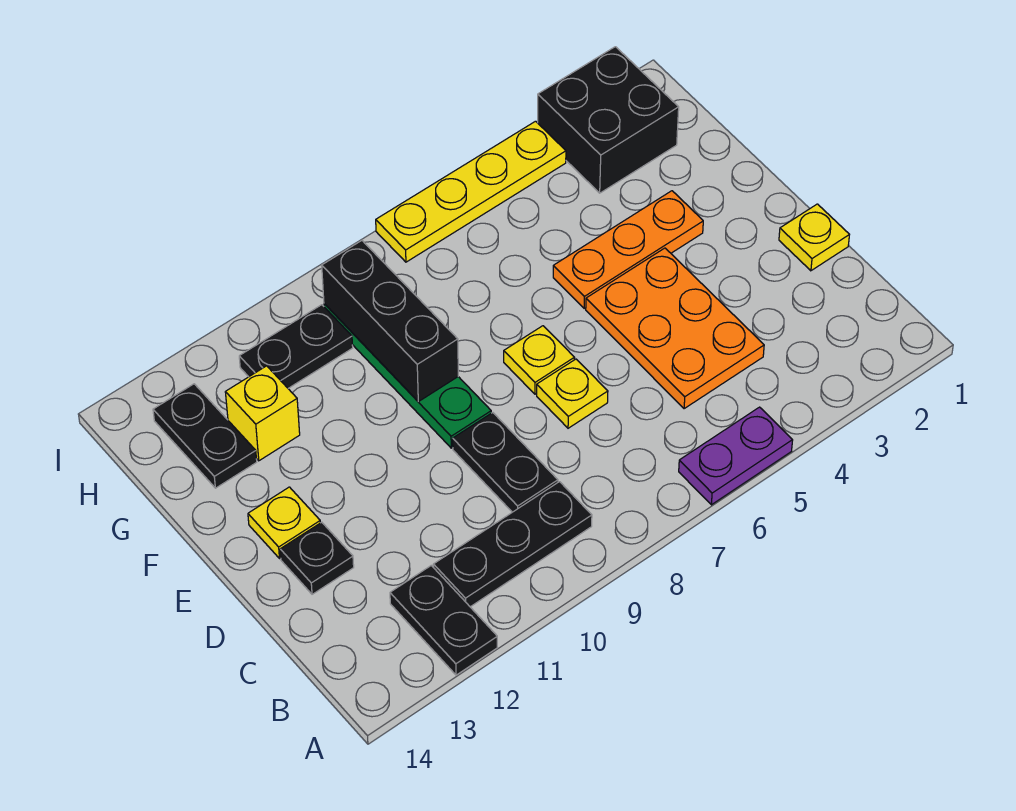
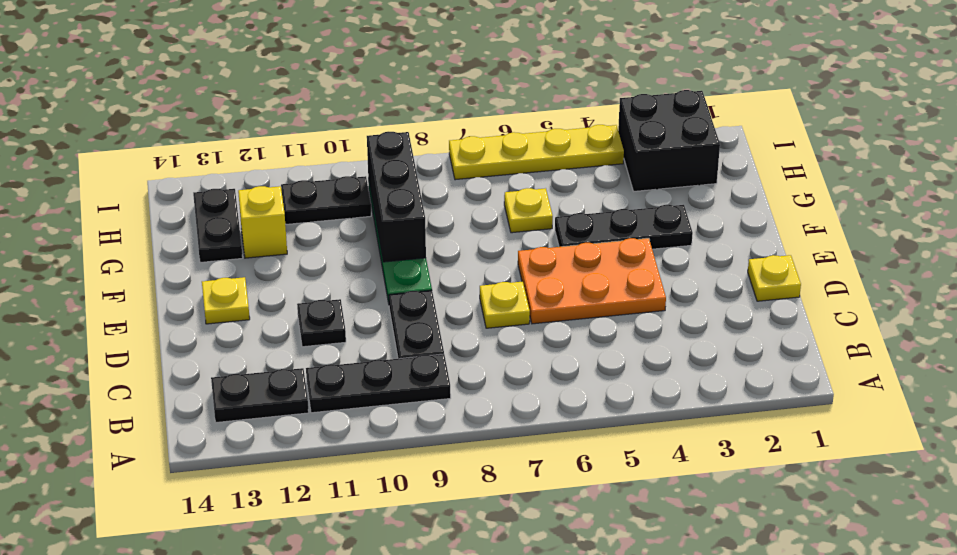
purple 1x2 plate [679,407,793,505] -> none
black 1x2 plate [390,566,497,675] -> black 1x2 plate turned to [211,368,309,422]
orange 2x3 plate [586,248,764,409] -> orange 2x3 plate turned to [518,238,666,324]
black 1x1 plate [280,522,354,594] -> black 1x1 plate moved to [297,299,346,347]
yellow 1x1 plate [504,326,575,394] -> yellow 1x1 plate moved to [504,188,553,233]
orange 1x3 plate [553,191,703,308] -> black 1x3 plate [555,205,693,249]

